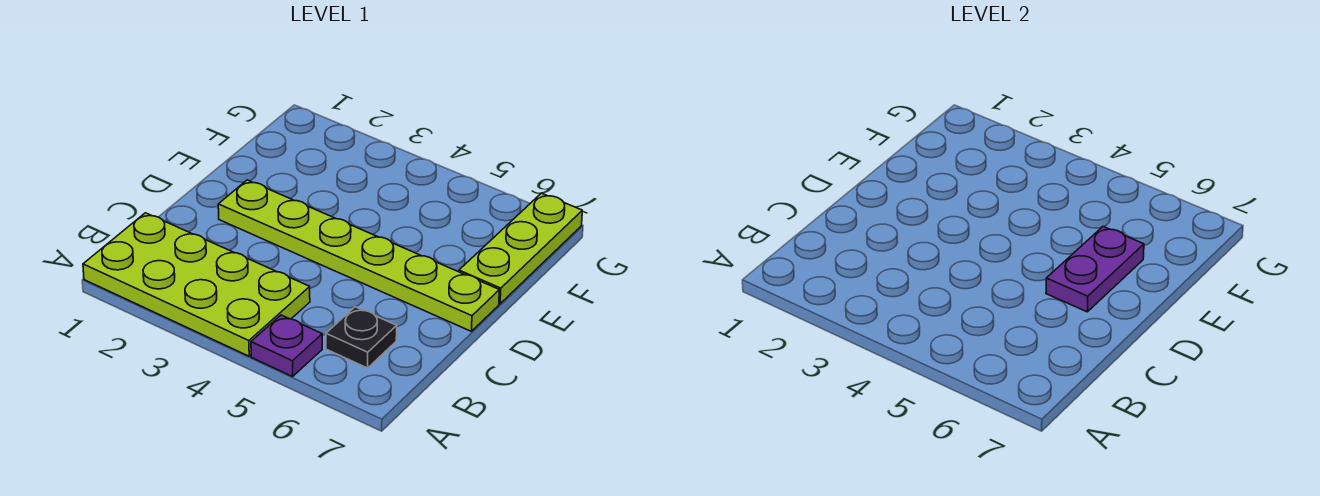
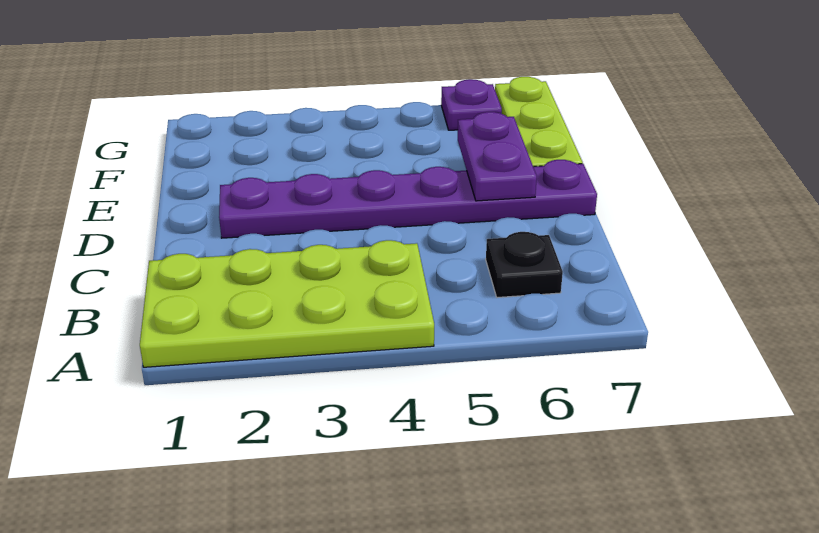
purple 1x1 plate [251,315,322,376] -> purple 1x1 plate moved to [441,79,502,130]
lime 1x6 plate [218,180,499,331] -> purple 1x6 plate [219,160,597,238]

